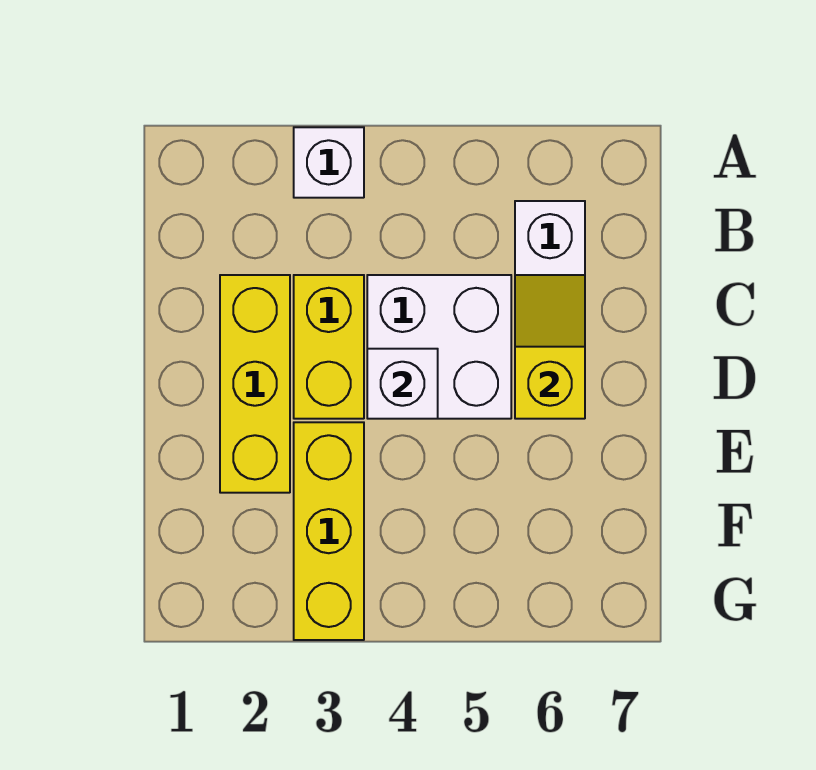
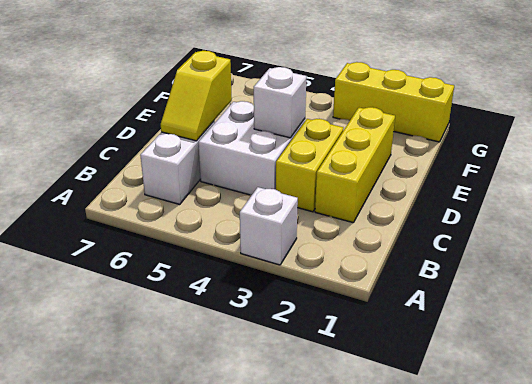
yellow 1x3 brick [294,422,364,640] -> yellow 1x3 brick turned to [333,62,454,142]

